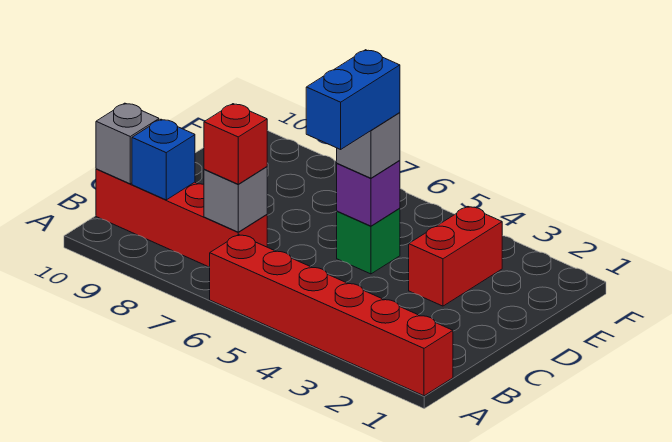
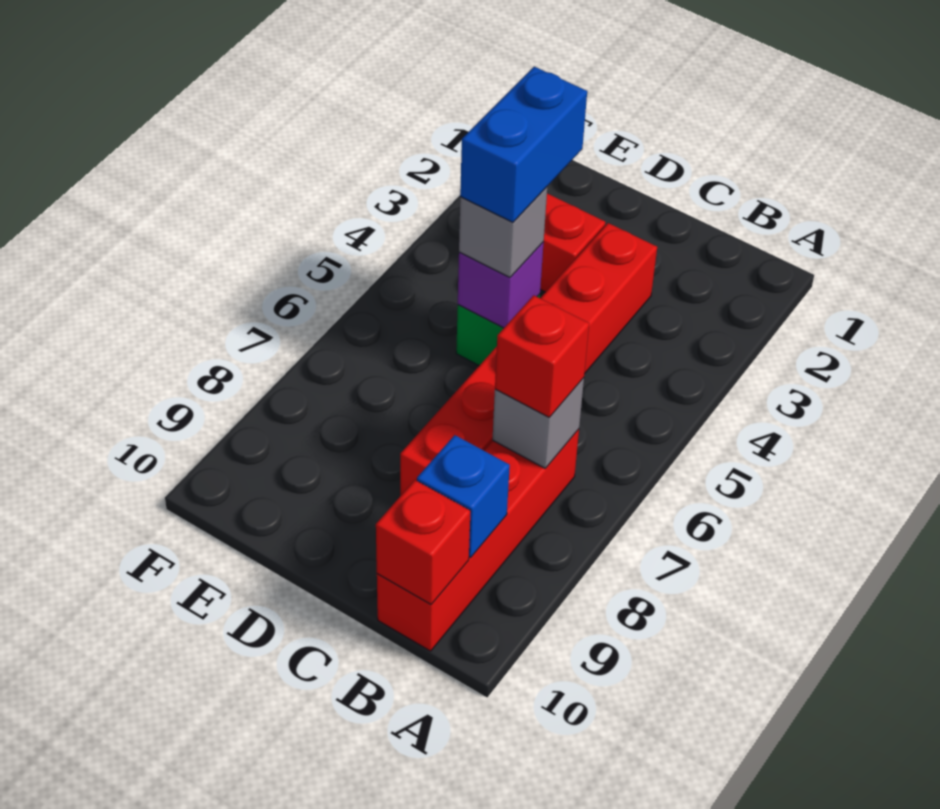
red 1x6 brick [210,235,453,396] -> red 1x6 brick moved to [400,223,657,495]
grey 1x1 brick [96,103,159,184] -> red 1x1 brick [376,480,471,604]
blue 1x2 brick [306,50,400,149] -> blue 1x2 brick turned to [460,67,587,222]

